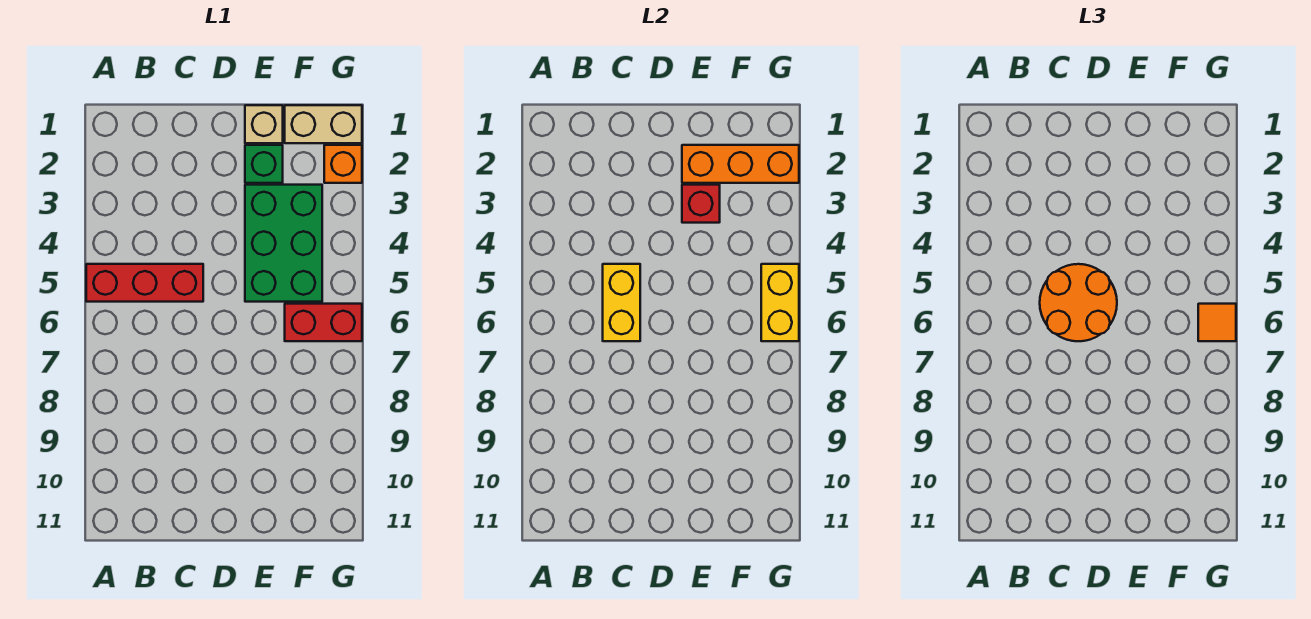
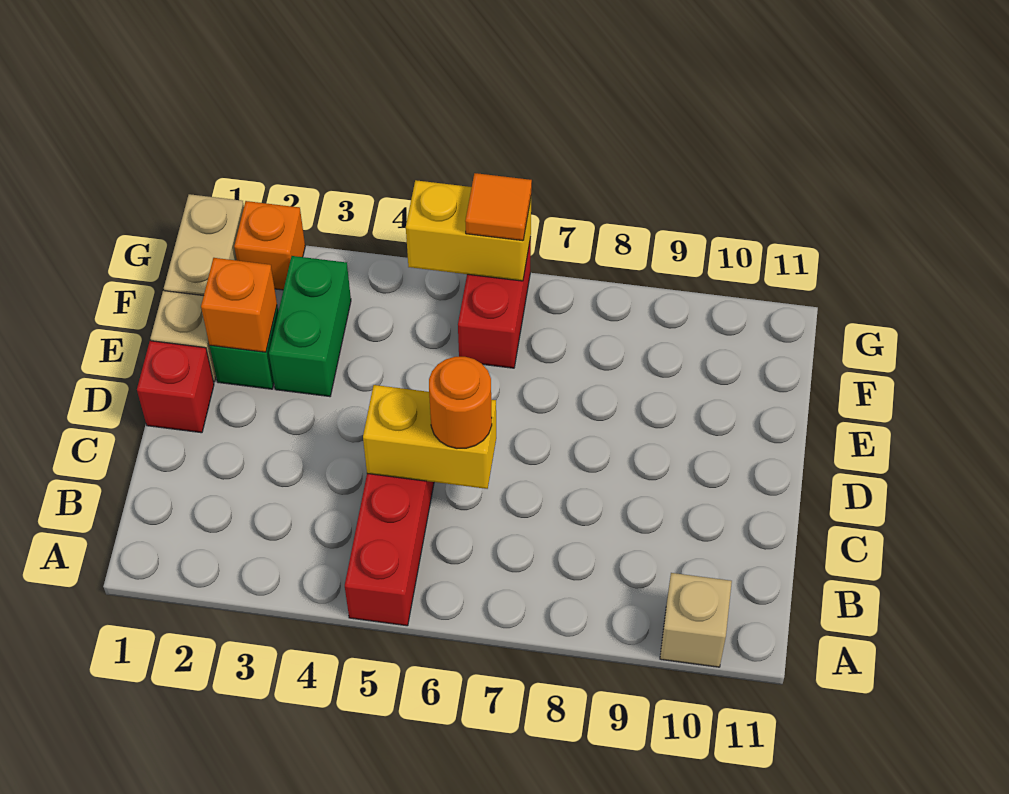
none -> tan 1x1 brick [660,573,732,667]
orange 2x2 round brick [1040,264,1117,341] -> orange 1x1 round brick [429,357,492,448]
orange 1x3 brick [682,145,799,183] -> orange 1x1 brick [201,258,277,352]
green 2x3 brick [245,185,322,302] -> green 1x2 brick [269,256,351,397]
red 1x1 brick [682,185,720,223] -> red 1x1 brick moved to [137,341,214,433]

